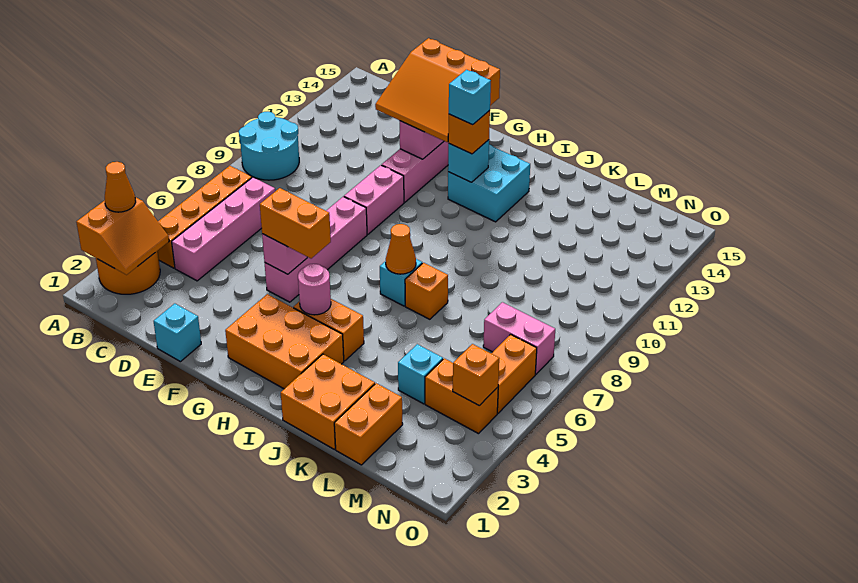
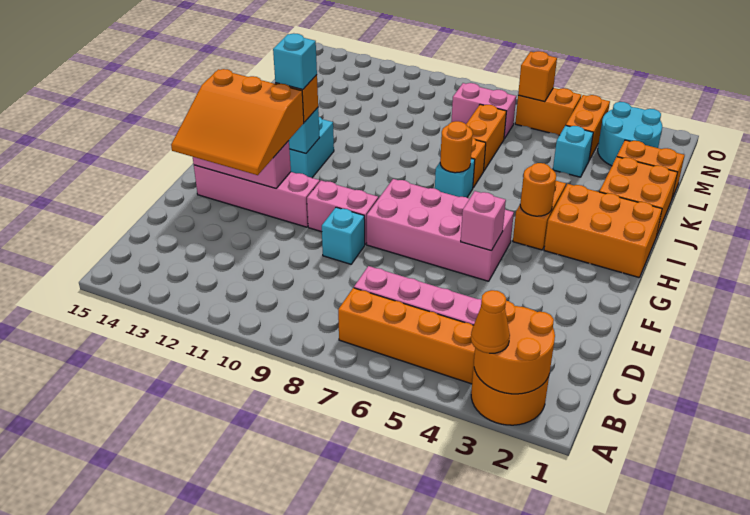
orange 2x2 slope [76,197,169,275] -> orange 2x2 round brick [474,301,555,394]
cyan 2x2 round brick [239,112,299,180] -> cyan 2x2 round brick moved to [598,102,662,166]
cyan 1x1 brick [153,304,201,362] -> cyan 1x1 brick moved to [322,207,365,264]
orange 3x3 slope [375,38,500,142] -> orange 3x3 slope turned to [171,69,304,175]
pink 1x4 brick [265,197,367,302] -> pink 2x4 brick [367,179,514,281]
orange 1x2 brick [260,188,331,259] -> orange 1x2 brick moved to [466,104,506,170]
orange 2x3 brick [225,294,344,389] -> orange 2x3 brick turned to [544,184,662,277]
pink 1x1 round brick [298,264,331,315] -> orange 1x1 round brick [520,163,556,216]
orange 1x1 cone [386,224,416,274] -> orange 1x1 round brick [440,121,473,173]
pink 1x2 brick [483,302,555,374] -> pink 1x2 brick turned to [451,83,516,139]
orange 1x1 brick [453,344,499,406] -> orange 1x1 brick moved to [518,51,557,102]

